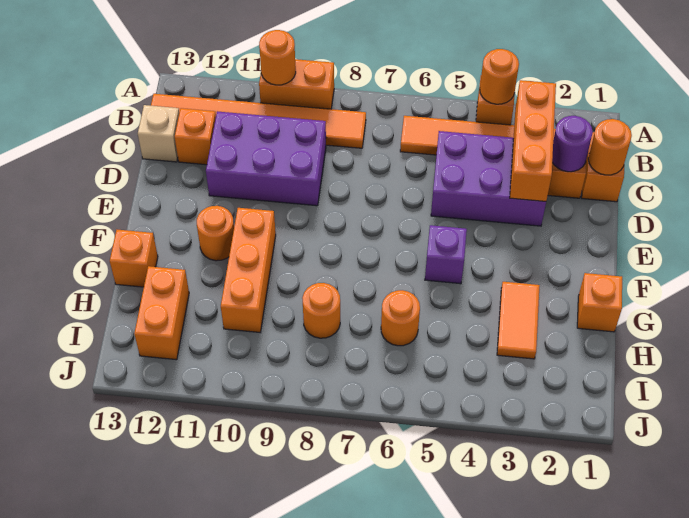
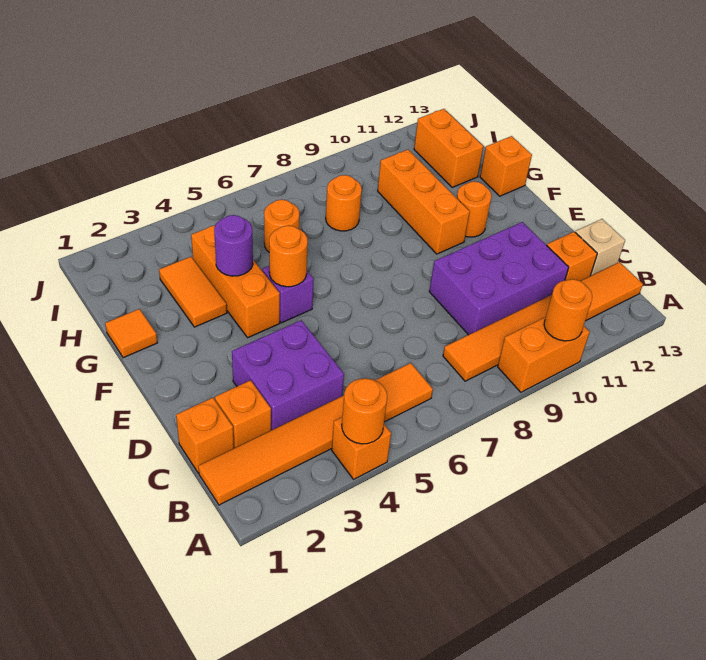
orange 1x3 brick [510,80,556,201] -> orange 1x3 brick moved to [191,225,280,338]
orange 1x1 round brick [588,119,632,175] -> orange 1x1 round brick moved to [269,225,308,287]
purple 1x1 round brick [552,116,593,172] -> purple 1x1 round brick moved to [214,215,253,276]
purple 2x3 brick [431,131,546,226] -> purple 2x2 brick [232,320,344,430]
orange 1x1 brick [577,273,622,332] -> orange 1x1 tile [105,309,157,358]

